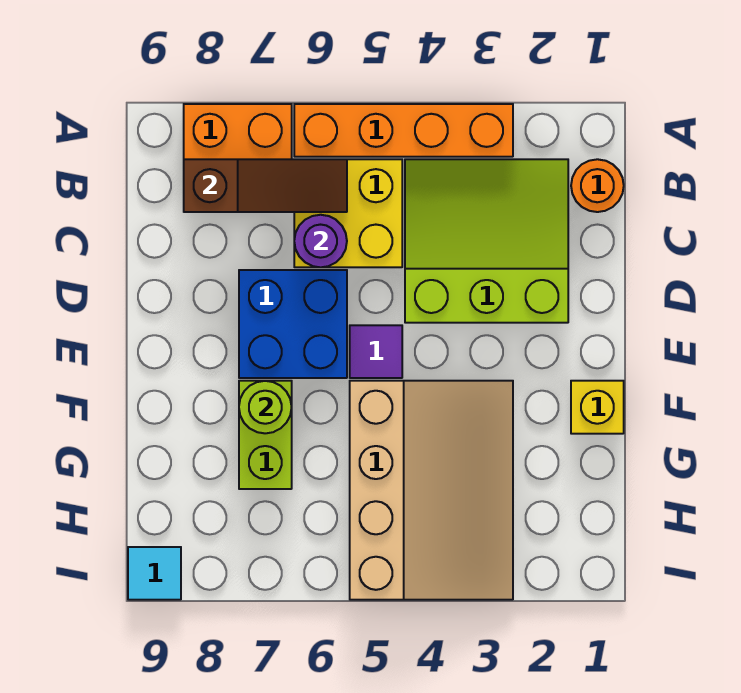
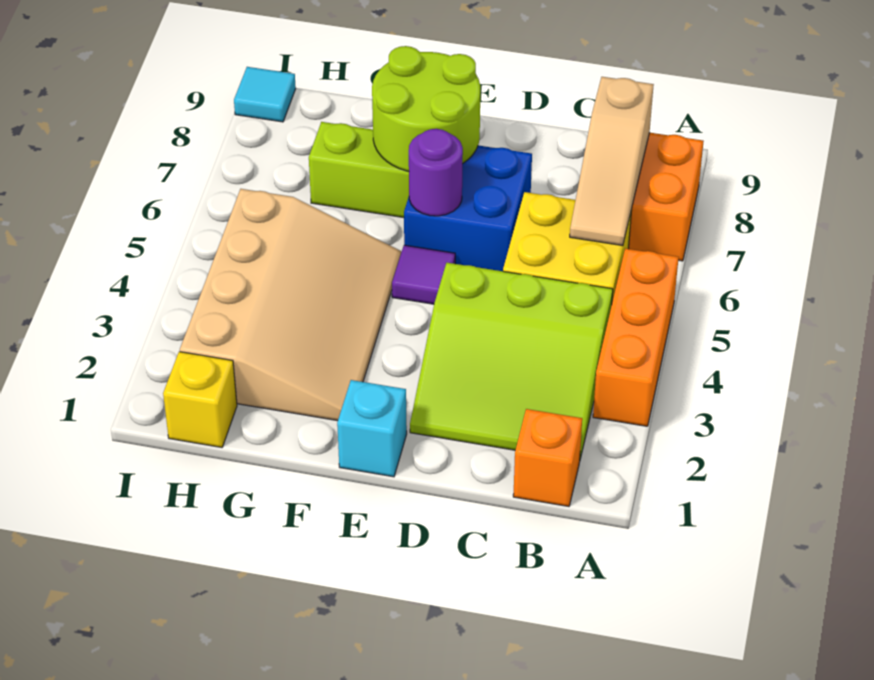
orange 1x4 brick [294,104,513,157] -> orange 1x3 brick [593,248,679,426]
orange 1x1 round brick [571,159,624,212] -> orange 1x1 brick [513,409,582,506]
lime 3x3 slope [405,159,568,323] -> lime 3x3 slope turned to [410,263,613,459]
brown 1x3 slope [184,159,347,212] -> tan 1x3 slope [570,77,654,246]
purple 1x1 round brick [294,215,347,267] -> purple 1x1 round brick moved to [409,129,463,216]
none -> cyan 1x1 brick [337,380,407,477]
yellow 1x1 brick [571,381,624,434] -> yellow 1x1 brick moved to [163,352,237,447]
tan 3x4 slope [350,381,513,600] -> tan 3x4 slope turned to [180,189,401,421]
lime 1x1 round brick [239,381,292,433] -> lime 2x2 round brick [372,46,480,171]

